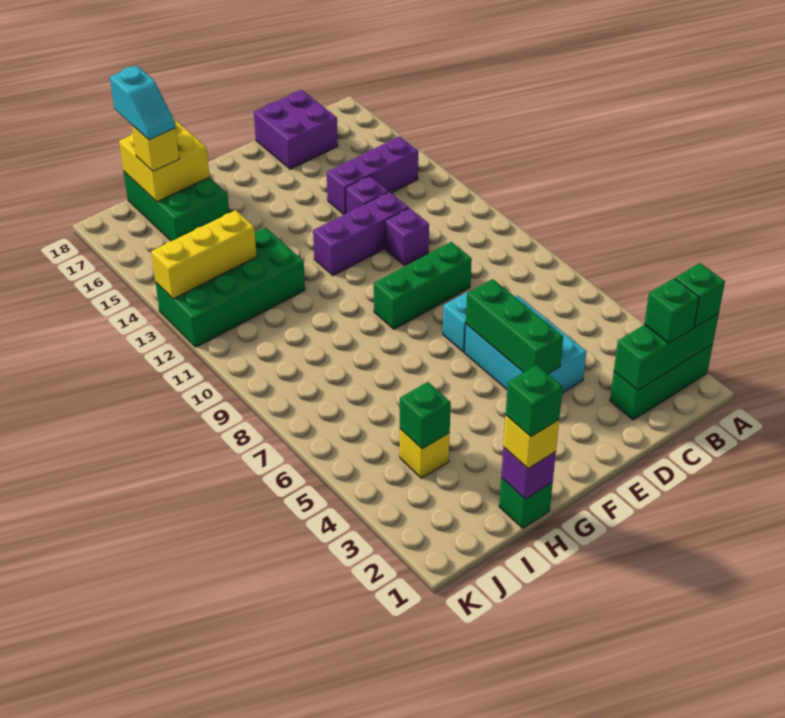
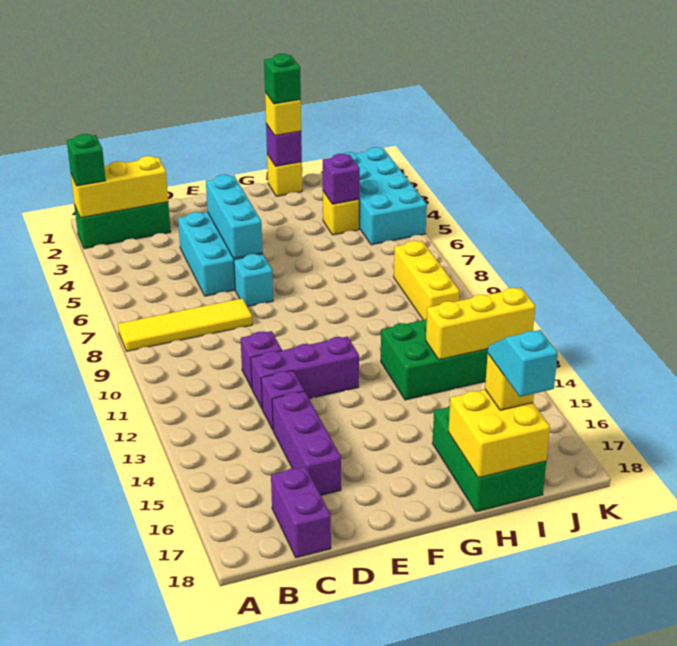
green 1x3 brick [614,313,719,390] -> yellow 1x3 brick [71,156,168,218]
none -> yellow 1x4 tile [118,298,252,351]
green 1x1 brick [644,278,699,343] -> none
purple 1x3 brick [327,136,418,214] -> purple 1x3 brick turned to [272,391,341,495]
purple 2x2 brick [254,90,338,169] -> purple 1x2 brick [271,467,331,558]
green 1x3 brick [374,242,472,329] -> none
green 1x3 brick [466,279,563,374] -> cyan 1x3 brick [206,175,263,258]
green 1x1 brick [499,478,553,528] -> yellow 1x1 brick [267,154,302,196]
green 1x1 brick [400,382,451,449] -> purple 1x1 brick [323,154,360,204]
none -> cyan 2x4 brick [342,147,427,245]
none -> yellow 1x3 brick [394,241,459,320]

